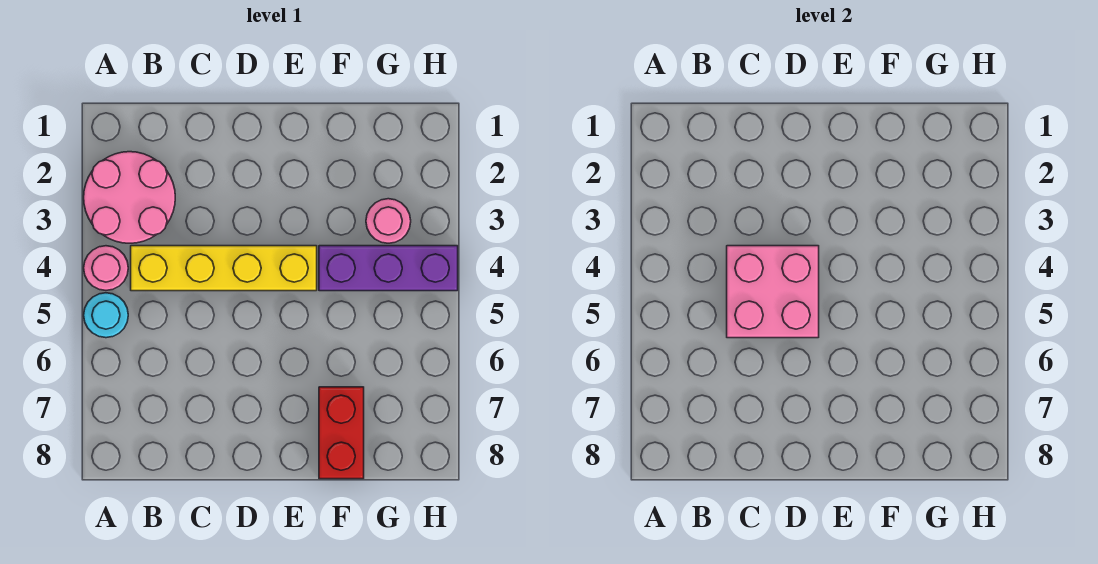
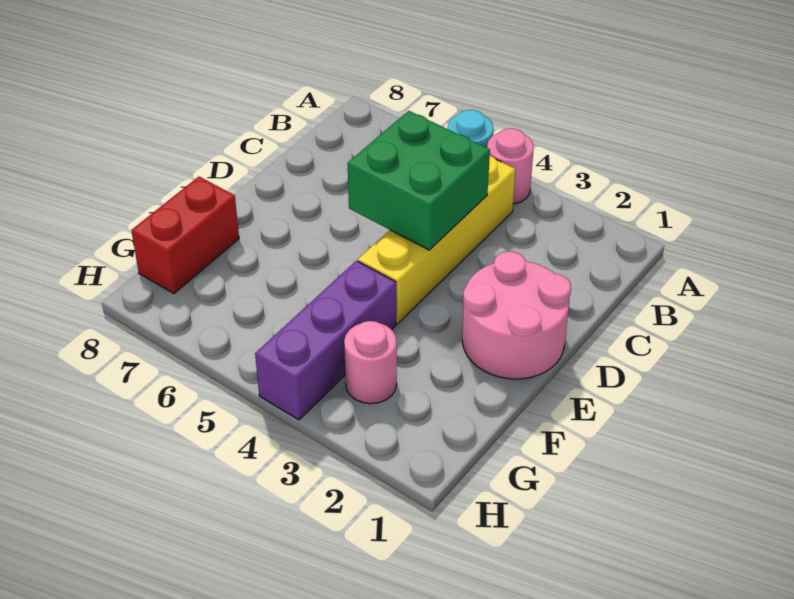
pink 2x2 round brick [84,152,175,243] -> pink 2x2 round brick moved to [462,251,571,379]
pink 2x2 brick [727,246,819,338] -> green 2x2 brick [348,111,490,250]
red 1x2 brick [319,387,364,479] -> red 1x2 brick turned to [131,177,239,294]

